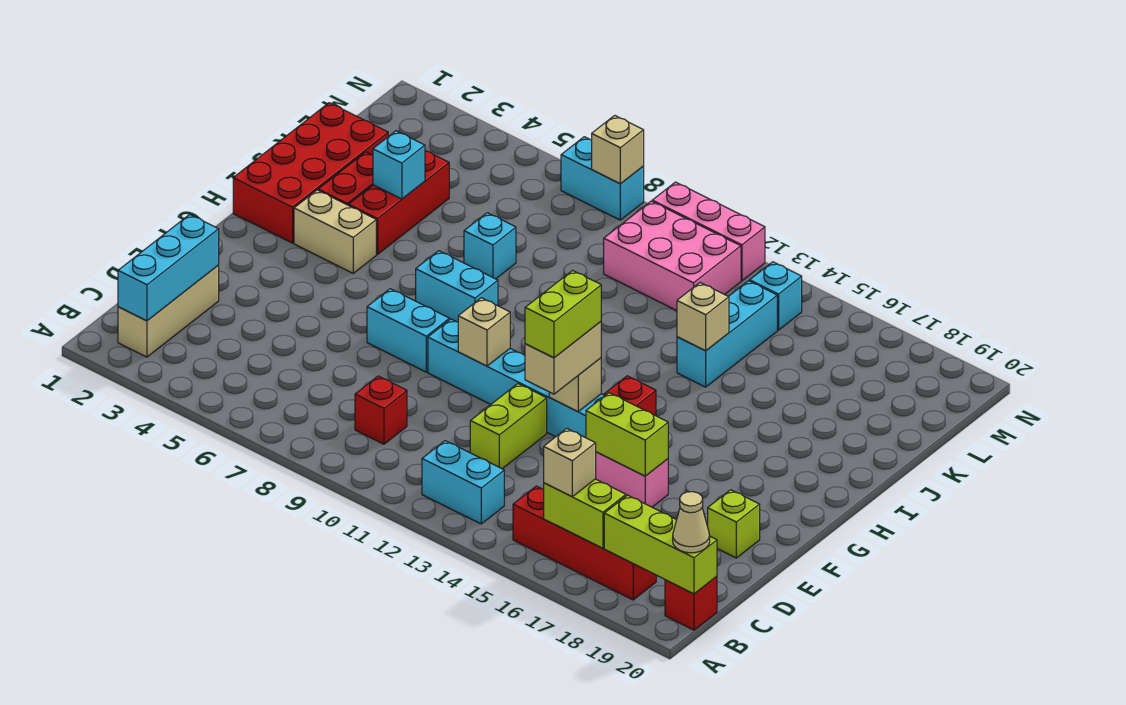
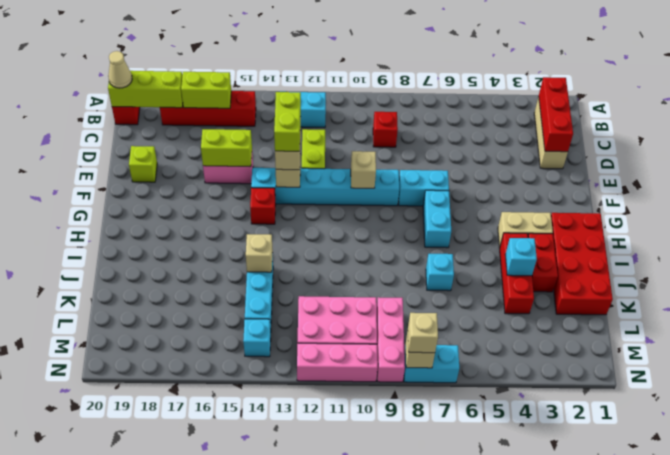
cyan 1x3 brick [118,214,219,321] -> red 1x3 brick [539,77,573,152]
tan 1x1 brick [544,428,596,497] -> tan 1x1 brick moved to [408,313,438,353]
cyan 1x2 brick [416,251,498,322] -> cyan 1x2 brick turned to [423,190,451,248]
none -> pink 1x3 brick [377,297,405,382]

